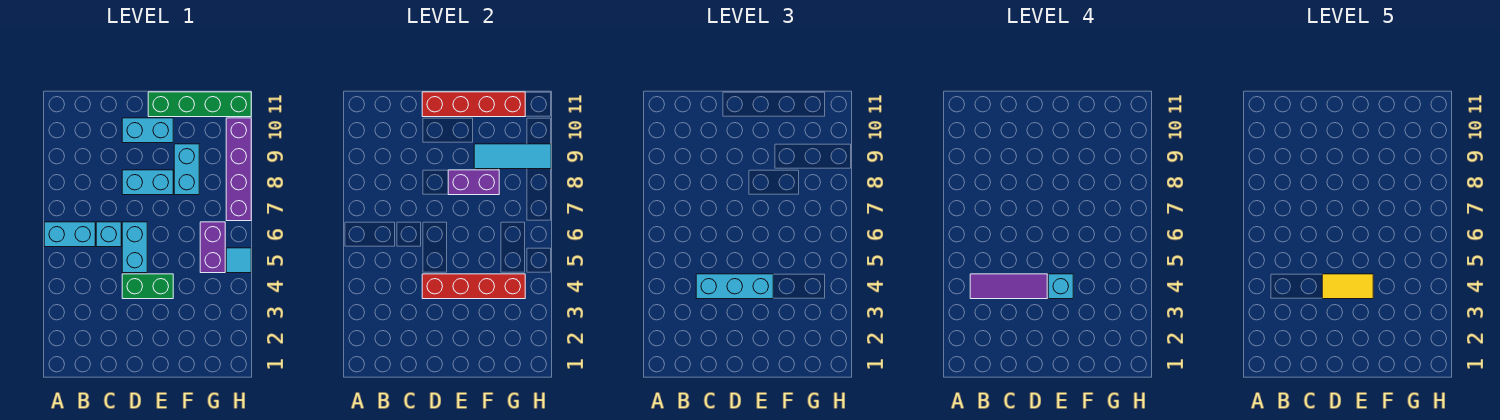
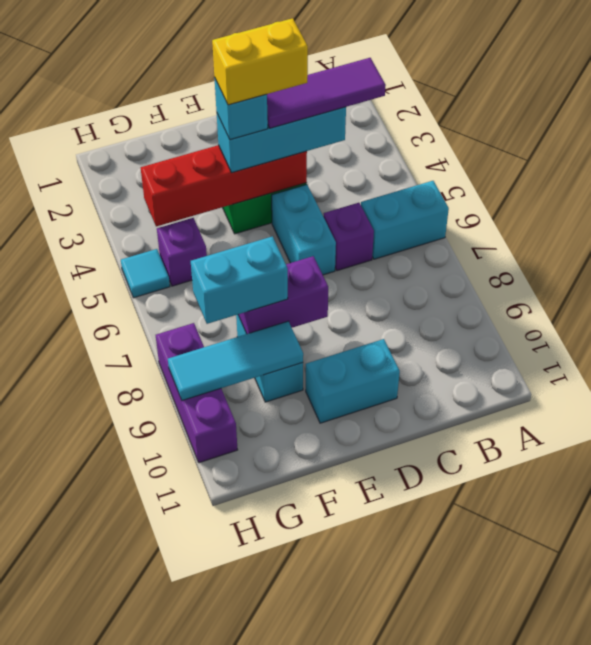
cyan 1x1 brick [96,222,121,247] -> purple 1x1 brick [323,203,374,271]
yellow 1x2 tile [1322,274,1373,299] -> yellow 1x2 brick [212,18,308,105]
cyan 1x2 brick [122,170,173,195] -> cyan 1x2 brick moved to [191,236,288,324]
red 1x4 brick [422,92,525,117] -> none
green 1x4 brick [148,92,251,117] -> none
purple 1x2 brick [200,222,225,273] -> purple 1x1 brick [157,218,207,286]
purple 1x4 brick [226,118,251,221] -> purple 1x3 brick [156,323,237,463]

